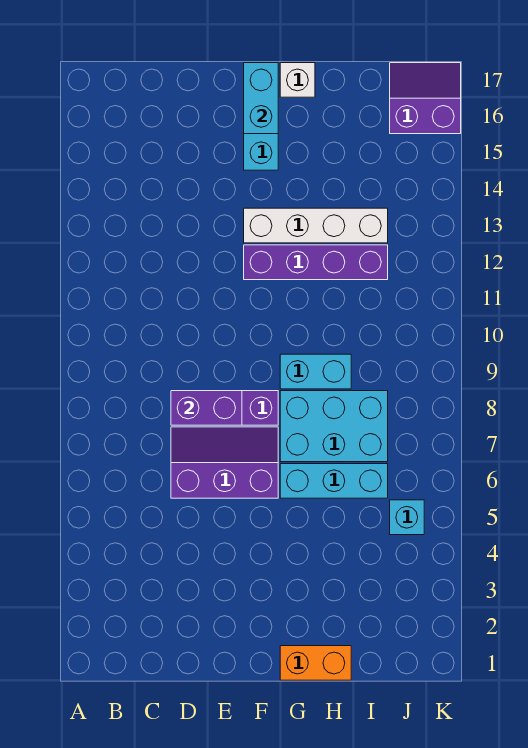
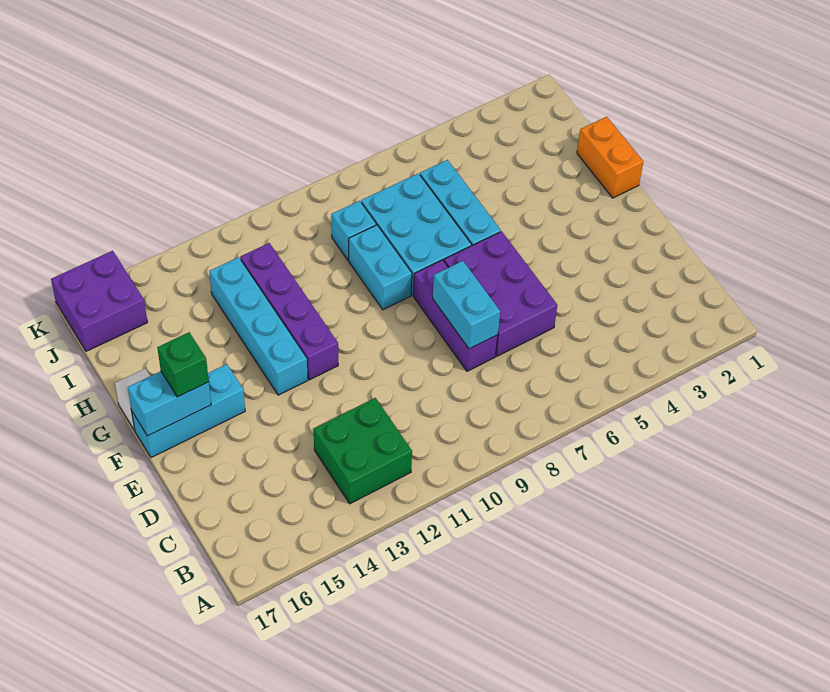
none -> green 2x2 brick [314,398,412,504]
purple 2x3 slope [171,427,278,498] -> purple 2x3 brick [444,231,557,356]
purple 1x2 brick [171,391,242,425] -> cyan 1x2 brick [433,261,500,349]
white 1x4 brick [244,208,388,243] -> cyan 1x4 brick [209,257,308,395]
none -> green 1x1 brick [157,332,209,397]
cyan 1x1 brick [390,500,424,535] -> cyan 1x1 brick moved to [331,201,376,260]
purple 2x2 slope [390,63,461,134] -> purple 2x2 brick [51,251,147,351]

